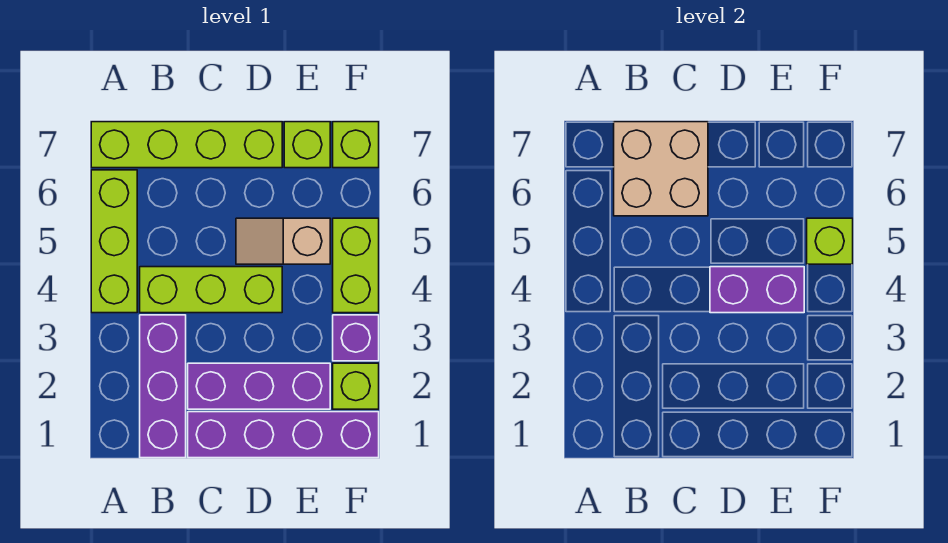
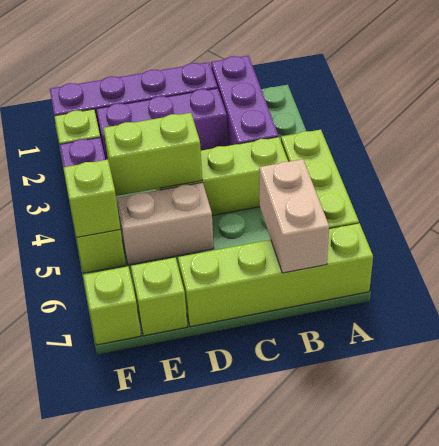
tan 2x2 brick [614,122,708,216] -> tan 1x2 brick [259,159,329,273]
purple 1x2 brick [710,267,804,313] -> lime 1x2 brick [104,113,202,196]
tan 1x2 slope [236,218,330,264] -> tan 1x2 brick [116,182,214,265]

